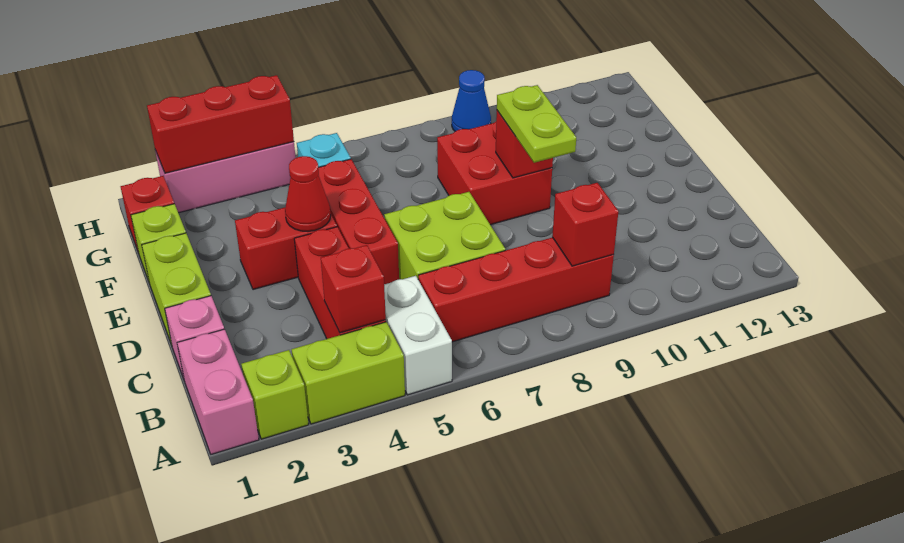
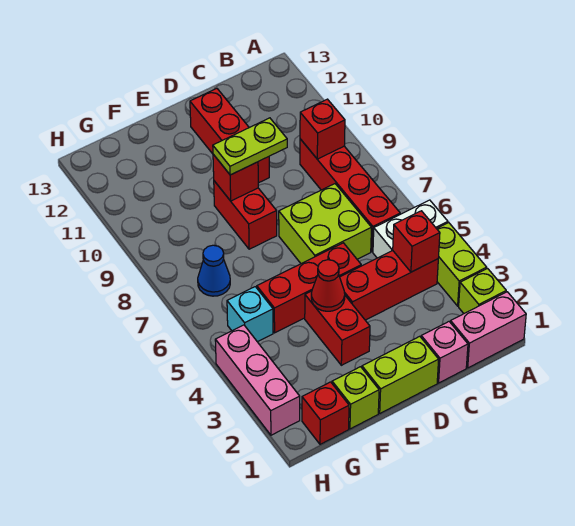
red 2x2 brick [437,122,552,225] -> red 1x2 brick [214,181,277,249]
red 1x3 brick [147,75,294,173] -> red 1x3 brick moved to [190,89,269,183]
blue 1x1 cone [452,70,491,131] -> blue 1x1 cone moved to [198,245,230,296]

